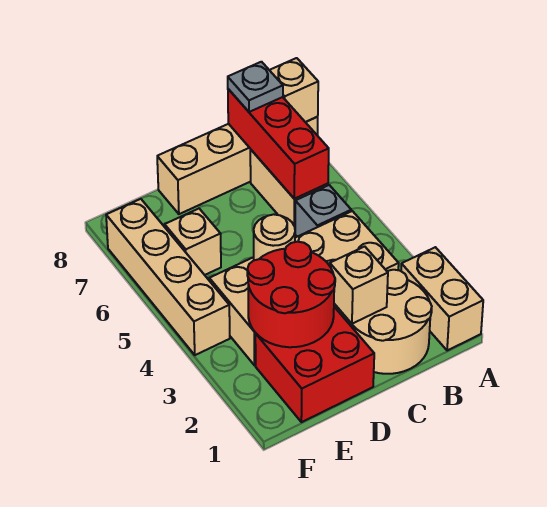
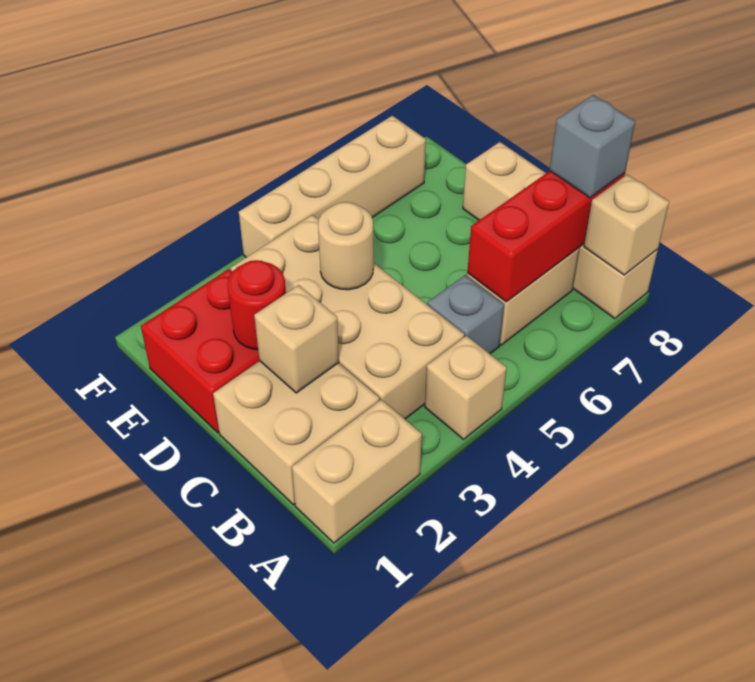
tan 2x2 round brick [345,270,432,374] -> tan 2x2 brick [213,361,379,505]
grey 1x1 plate [228,62,283,112] -> grey 1x1 brick [550,95,635,198]
red 2x2 round brick [247,242,335,347] -> red 1x1 round brick [227,260,286,350]
tan 1x1 brick [165,208,221,275] -> tan 1x1 brick moved to [425,336,507,439]

